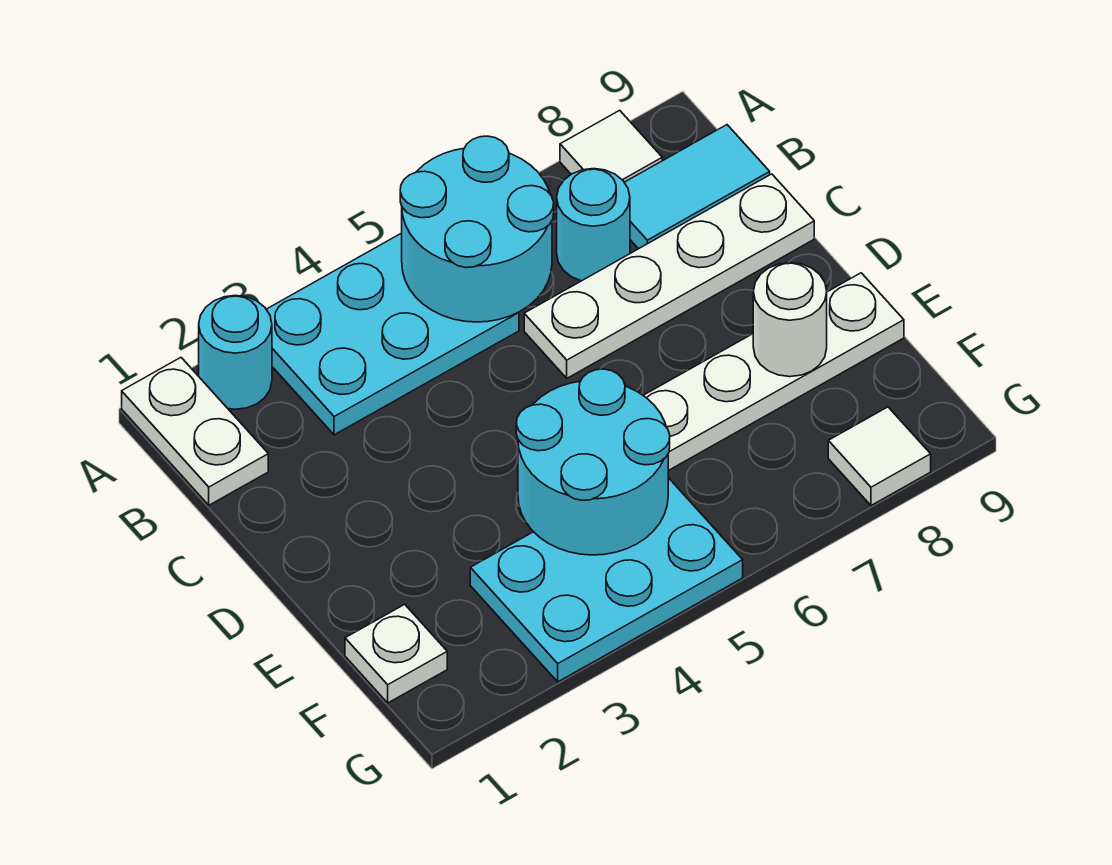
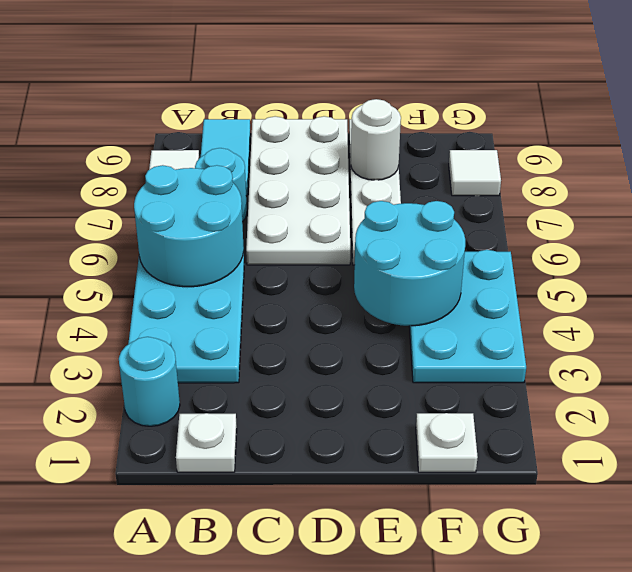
white 1x2 plate [122,358,268,505] -> white 1x1 plate [176,413,237,472]
white 1x4 plate [524,174,814,378] -> white 2x4 plate [246,116,350,265]

